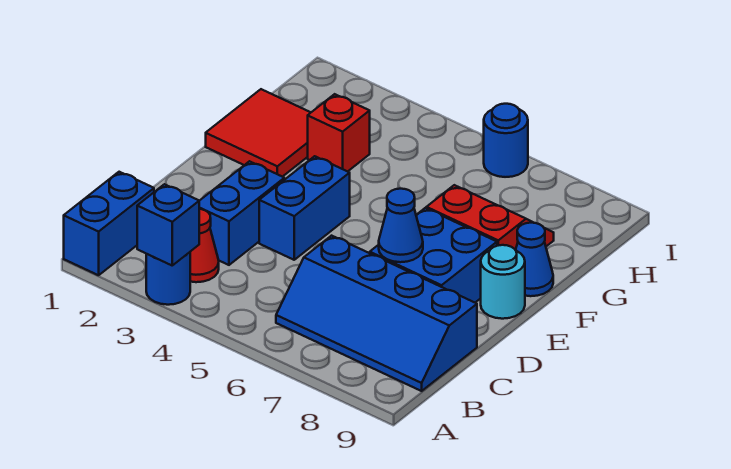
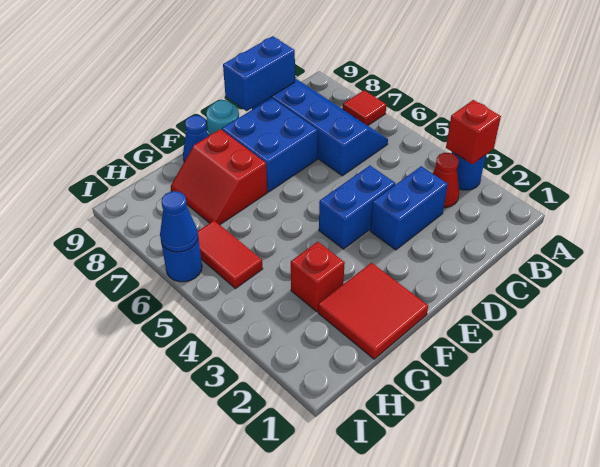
blue 1x2 brick [64,172,154,275] -> blue 1x2 brick moved to [223,36,295,111]
blue 1x1 brick [137,184,199,265] -> red 1x1 brick [446,100,501,164]
none -> red 1x1 tile [343,90,386,126]
blue 1x1 cone [379,189,423,262] -> blue 1x1 cone moved to [160,191,198,252]
none -> red 1x2 tile [198,221,263,289]

